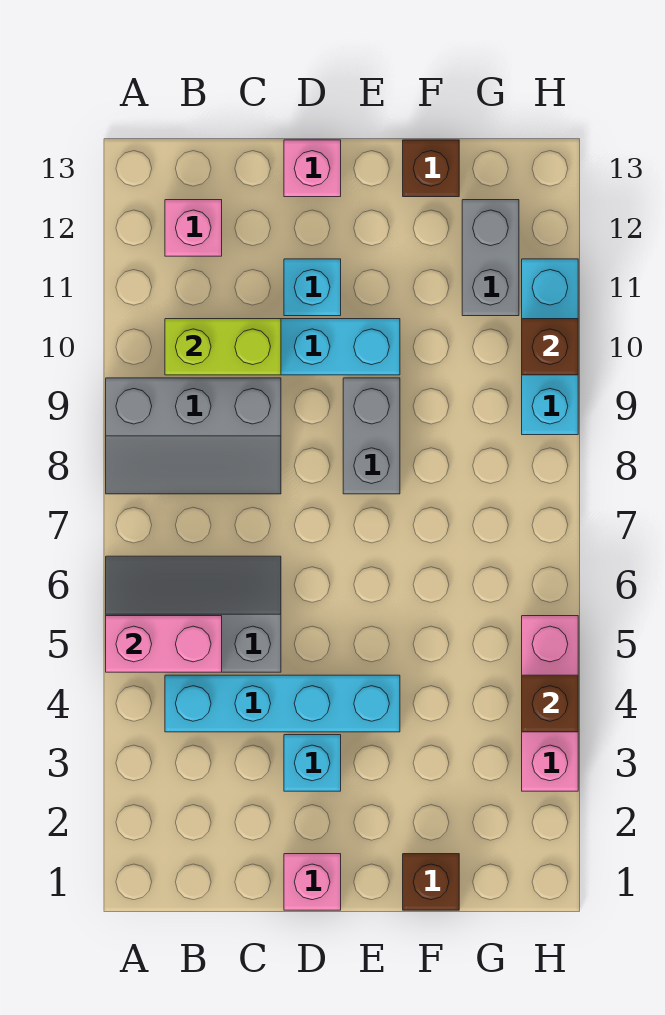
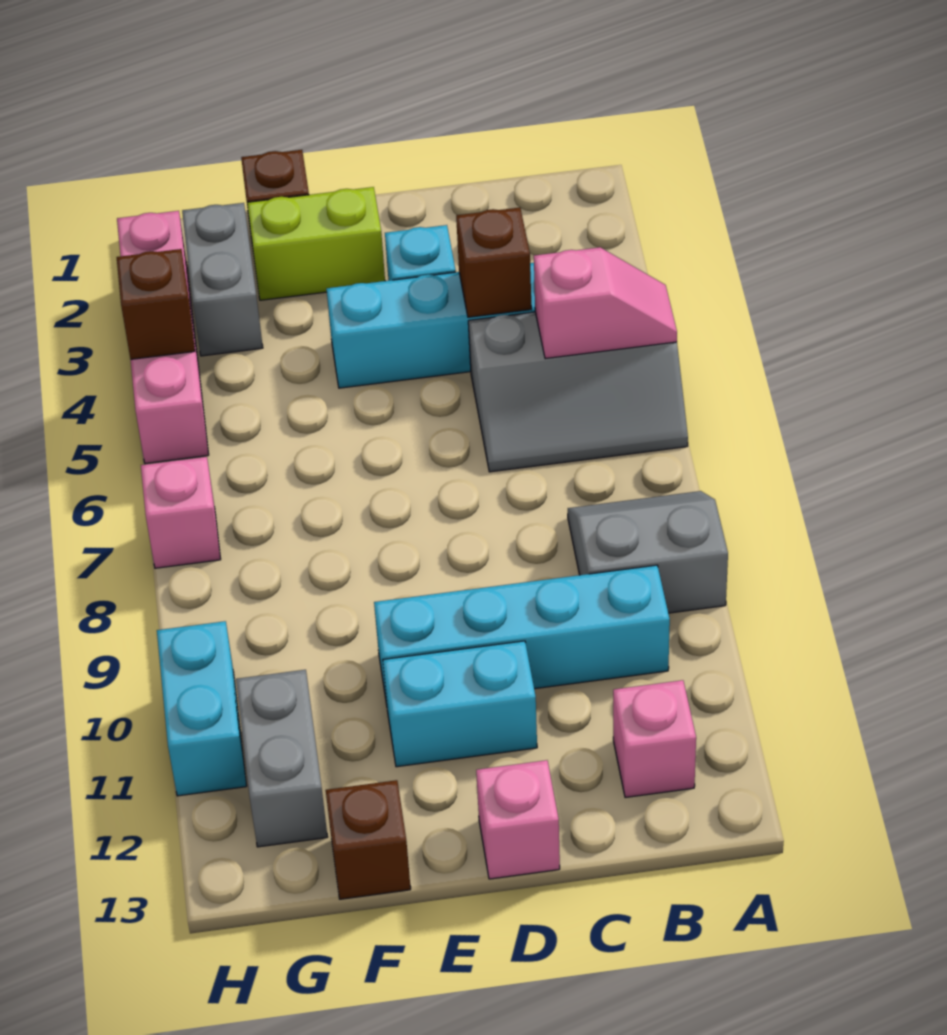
pink 1x2 brick [106,616,222,672] -> pink 1x2 slope [534,247,677,359]
grey 2x3 slope [106,378,281,494] -> grey 2x2 slope [568,491,728,613]
lime 1x2 brick [165,319,281,375] -> lime 1x2 brick moved to [247,187,385,300]
pink 1x1 brick [284,854,341,910] -> pink 1x1 brick moved to [141,457,221,568]
cyan 1x1 brick [284,259,341,316] -> cyan 1x2 brick [383,641,537,767]
grey 1x2 brick [343,378,400,494] -> grey 1x2 brick moved to [182,203,263,356]
pink 1x3 brick [522,616,578,791] -> pink 1x4 brick [117,211,209,464]
cyan 1x3 brick [522,259,578,435] -> cyan 1x2 brick [157,621,247,796]
brown 1x1 brick [522,319,578,375] -> brown 1x1 brick moved to [456,208,532,317]

